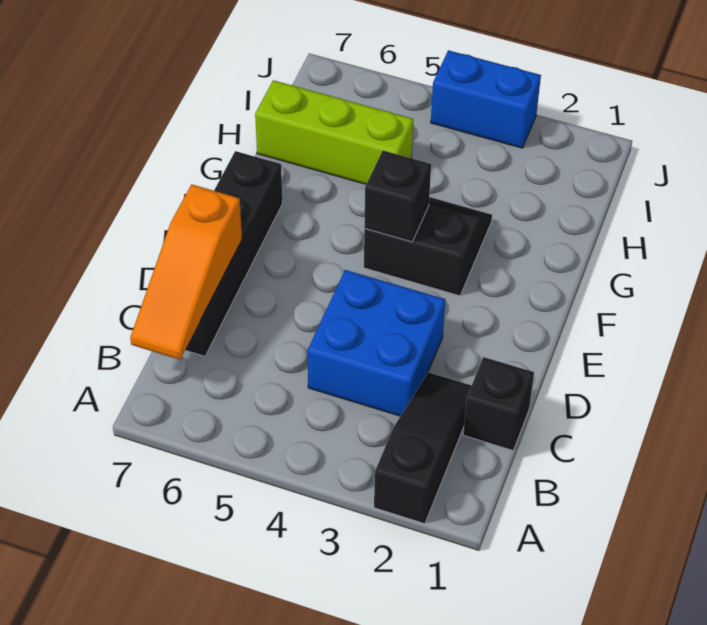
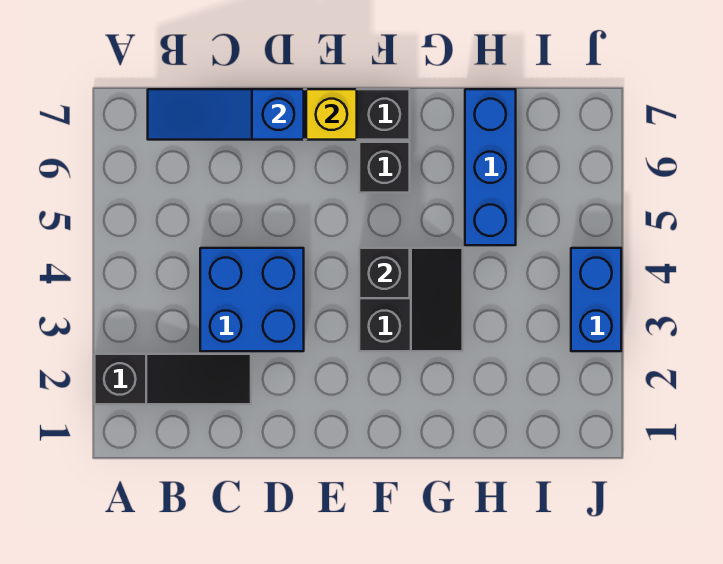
orange 1x3 slope [130,185,242,360] -> blue 1x3 slope [148,89,304,140]
black 1x1 brick [463,357,534,450] -> black 1x1 brick moved to [359,142,410,193]
none -> yellow 1x1 brick [306,89,357,140]
lime 1x3 brick [255,80,413,184] -> blue 1x3 brick [465,89,516,245]

